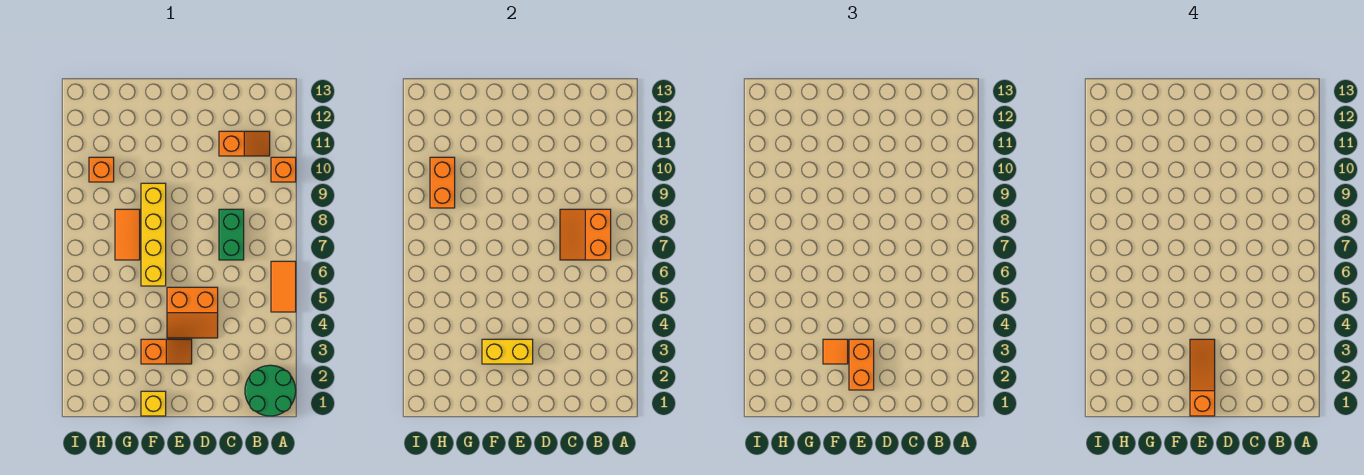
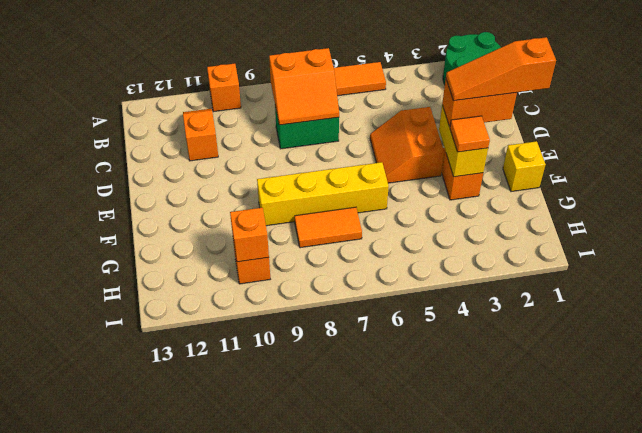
orange 2x2 slope [167,287,218,338] -> orange 2x2 slope turned to [370,107,444,183]
orange 1x2 brick [430,157,455,208] -> orange 1x1 brick [230,208,269,262]

